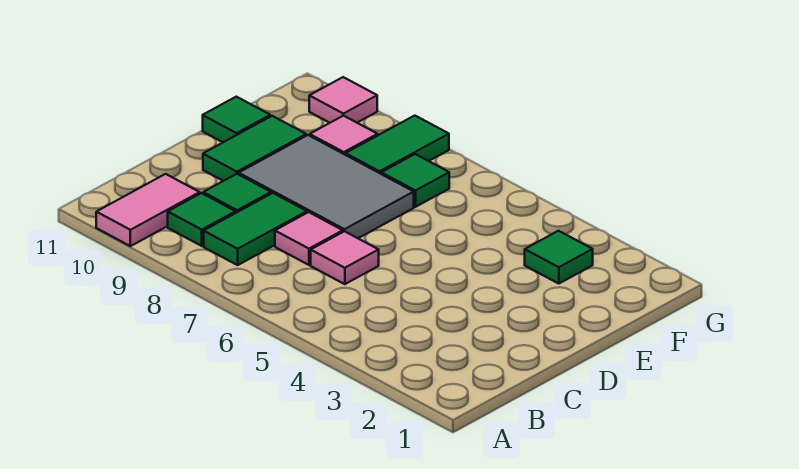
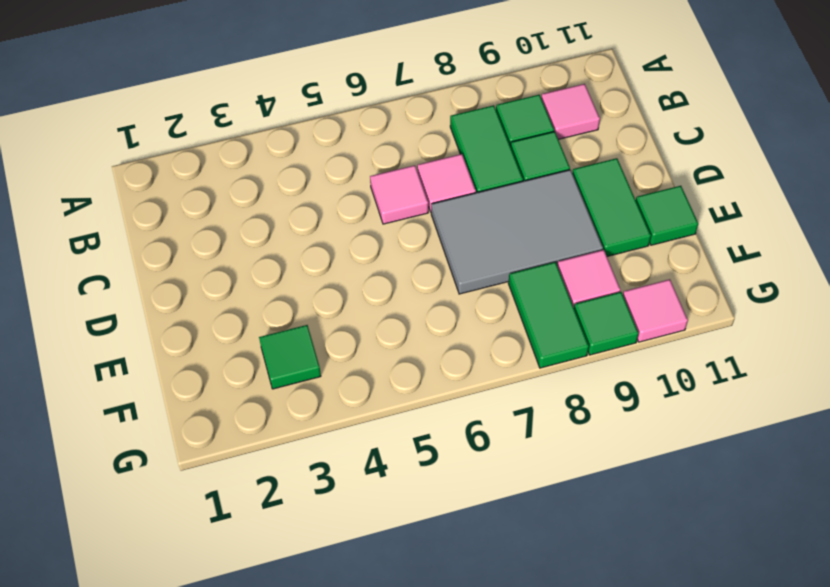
pink 1x2 tile [96,174,200,246] -> pink 1x1 tile [541,84,600,139]
green 1x1 tile [381,154,449,207] -> green 1x1 tile moved to [574,292,638,355]

